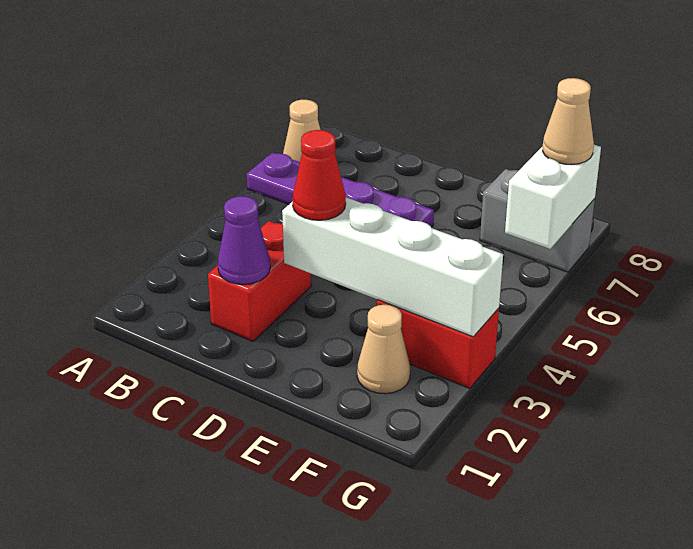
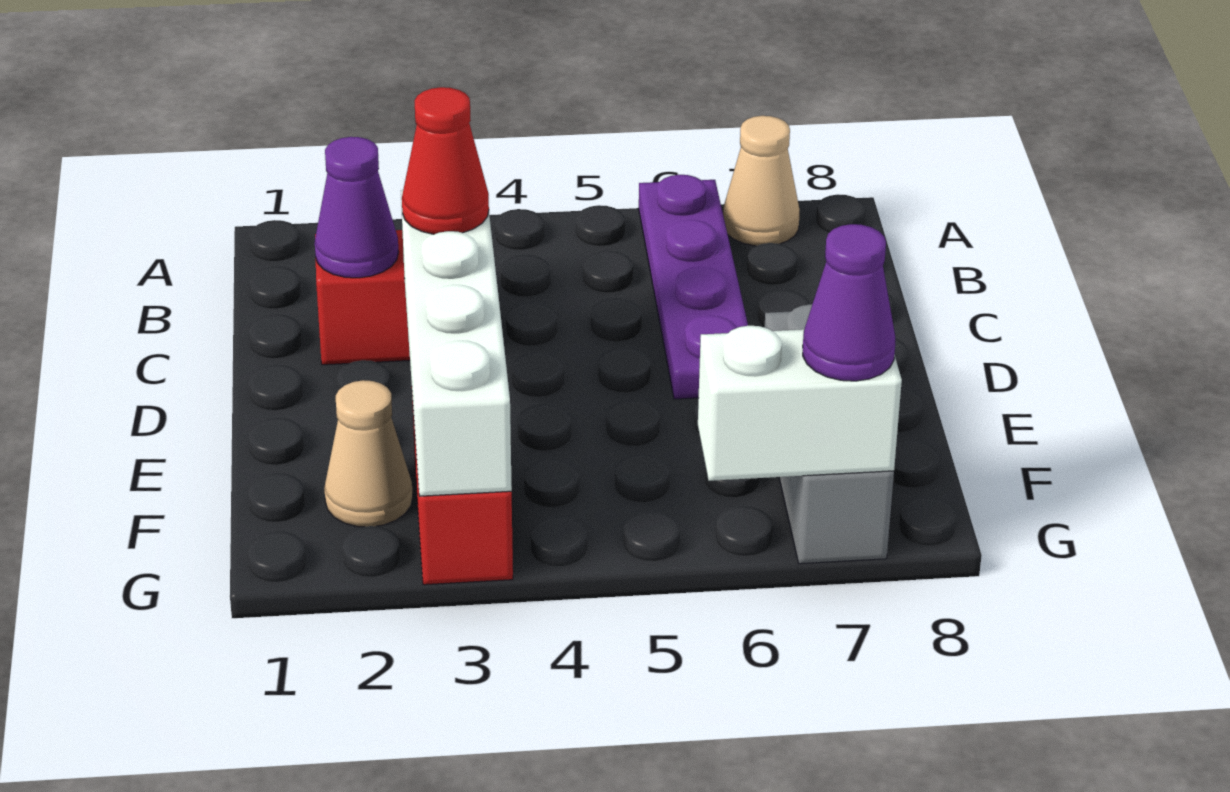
grey 1x2 brick [480,169,595,272] -> grey 1x3 brick [764,304,894,564]
tan 1x1 cone [543,78,594,164] -> purple 1x1 cone [803,224,895,381]

